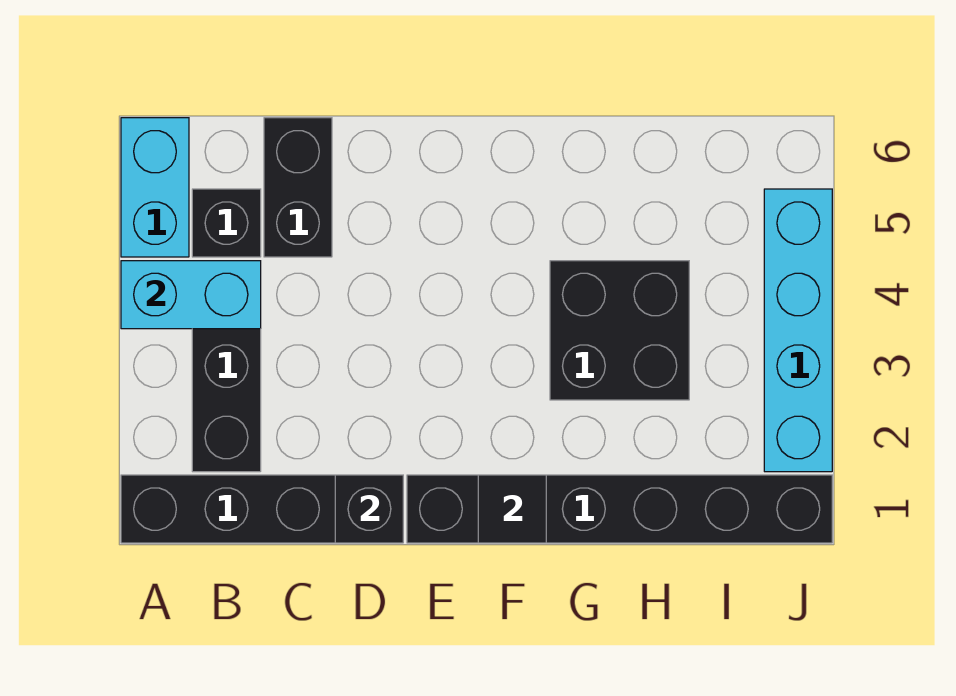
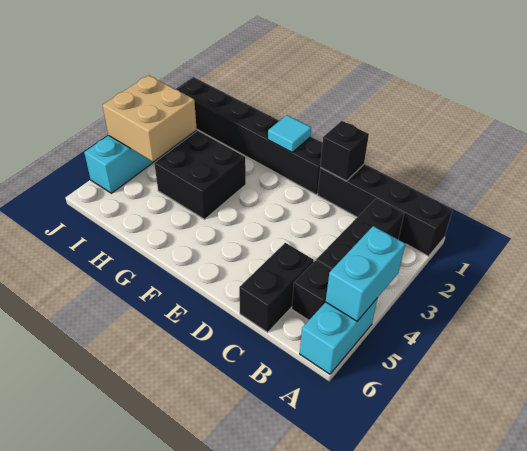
cyan 1x2 brick [121,261,261,329] -> cyan 1x2 brick turned to [326,226,405,321]
black 1x1 tile [478,475,546,543] -> cyan 1x1 tile [268,115,311,152]
none -> tan 2x2 brick [103,75,197,162]

